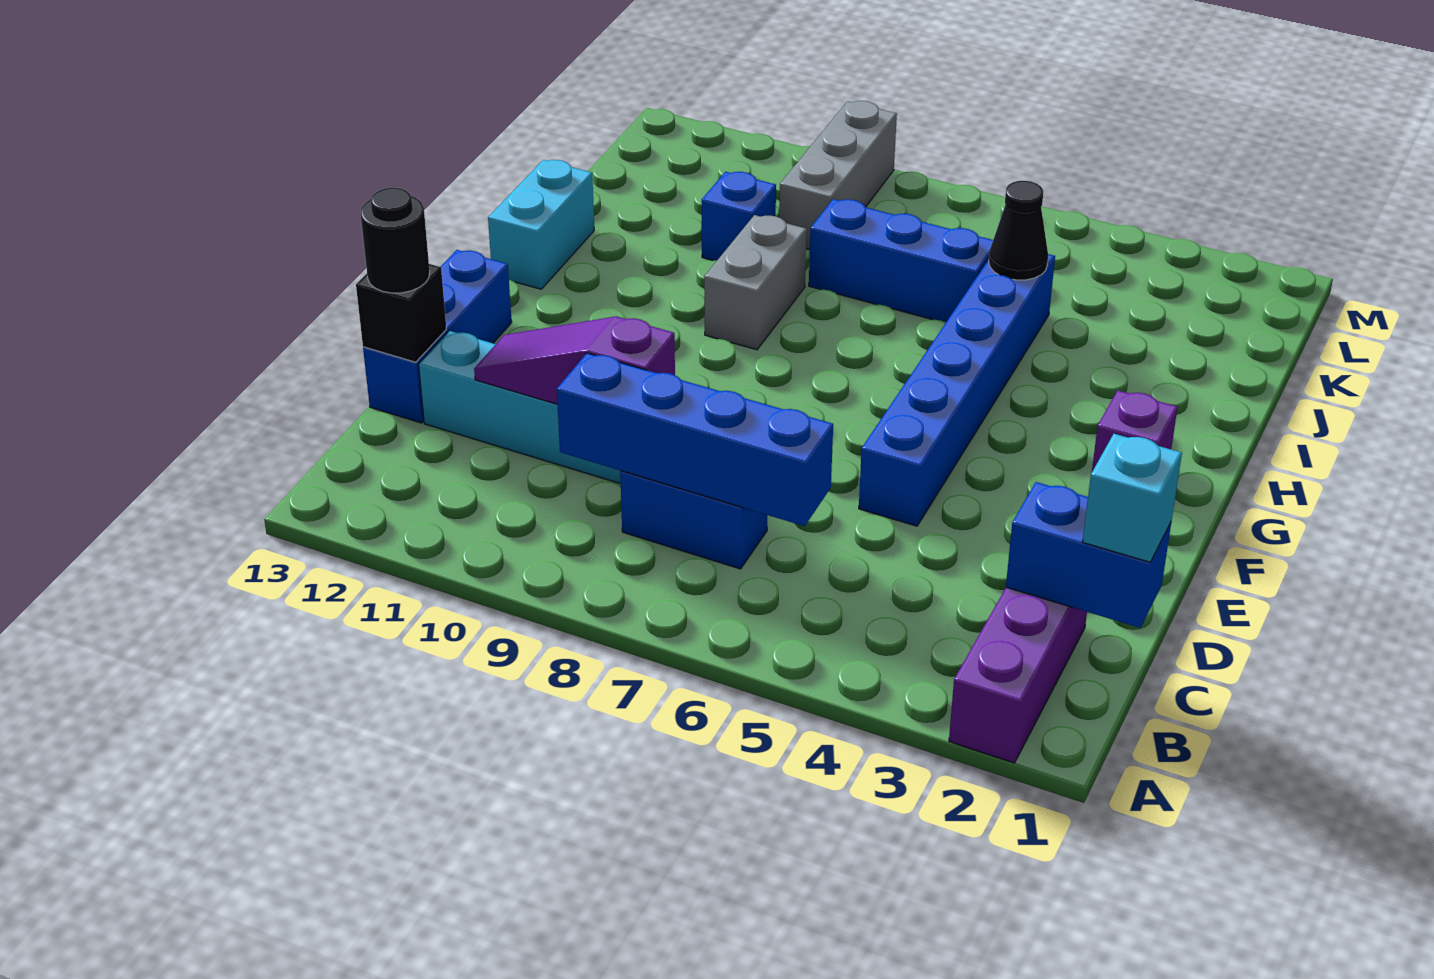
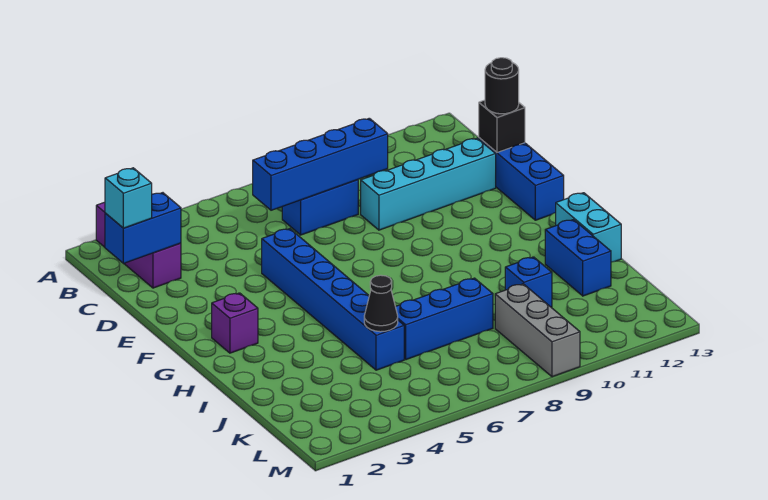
purple 1x3 slope [474,316,675,404] -> none
grey 1x2 brick [704,215,807,350] -> none
none -> blue 1x2 brick [545,220,611,296]

